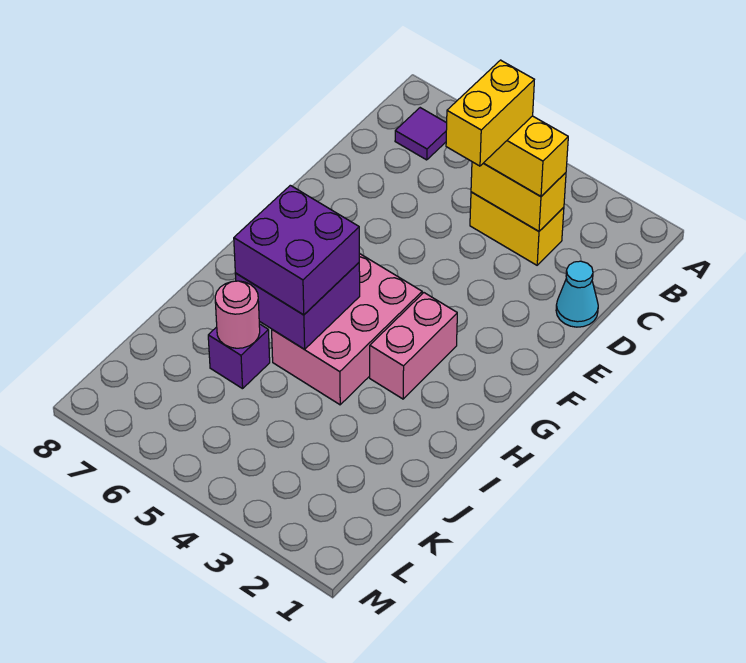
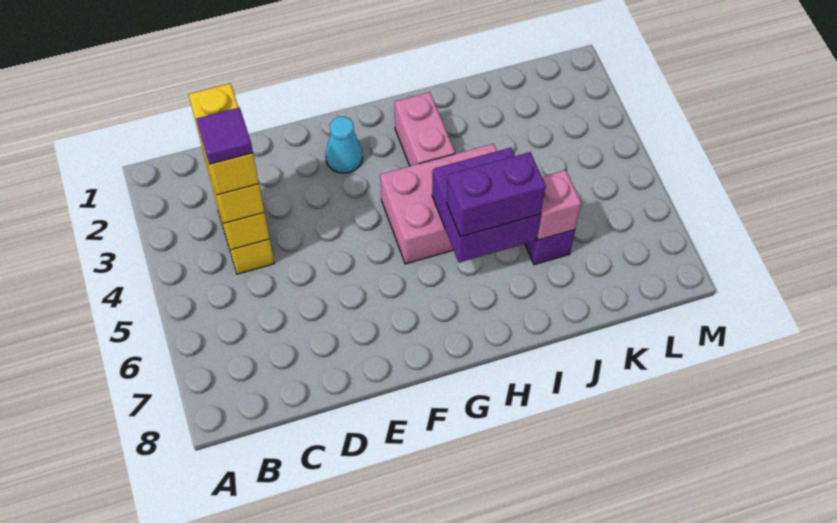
purple 1x1 tile [395,108,447,160] -> purple 1x1 tile moved to [196,107,253,164]
yellow 1x2 brick [446,60,534,166] -> yellow 1x2 brick turned to [188,83,259,195]
cyan 1x1 cone [556,261,598,327] -> cyan 1x1 cone moved to [325,117,363,173]
pink 1x2 brick [370,293,457,399] -> pink 1x2 brick turned to [395,92,455,166]
purple 2x2 brick [234,185,359,315] -> purple 1x2 brick [447,152,546,237]
pink 1x1 round brick [215,281,260,348] -> pink 1x1 brick [537,170,581,240]

